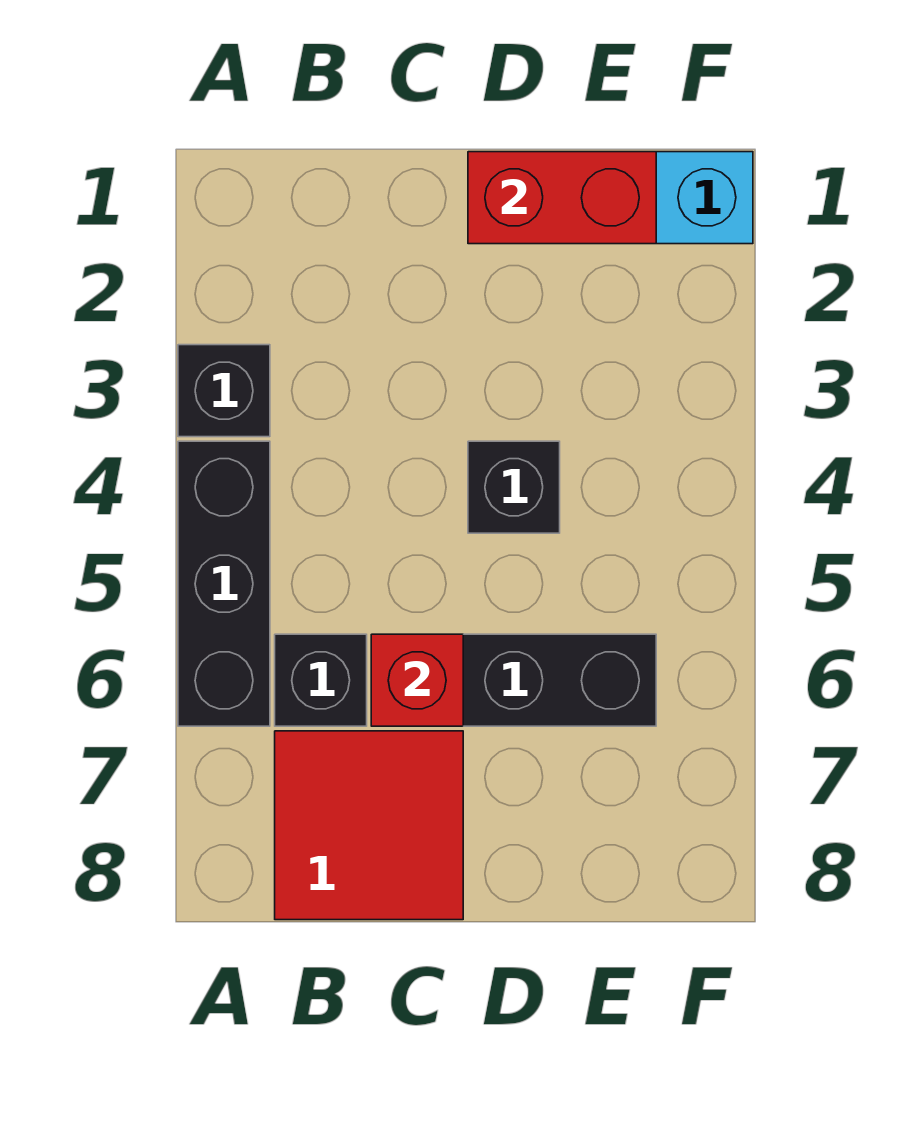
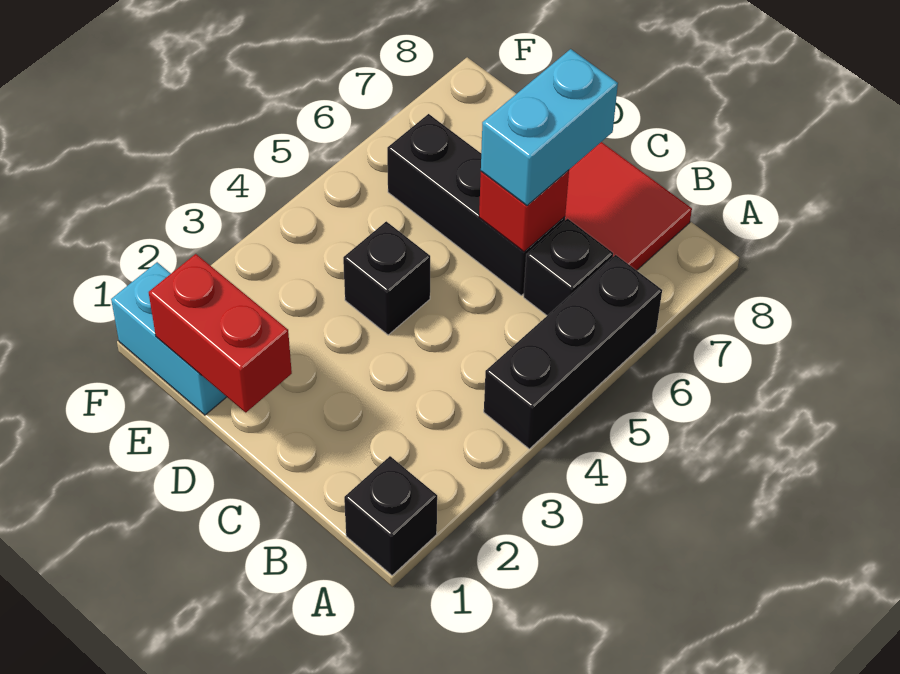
black 1x1 brick [178,345,270,437] -> black 1x1 brick moved to [344,456,437,575]
none -> cyan 1x2 brick [481,49,618,206]

